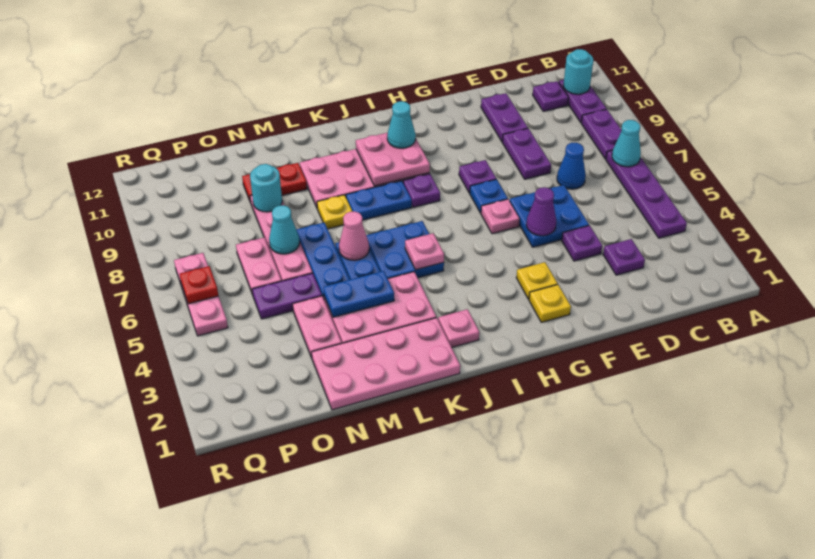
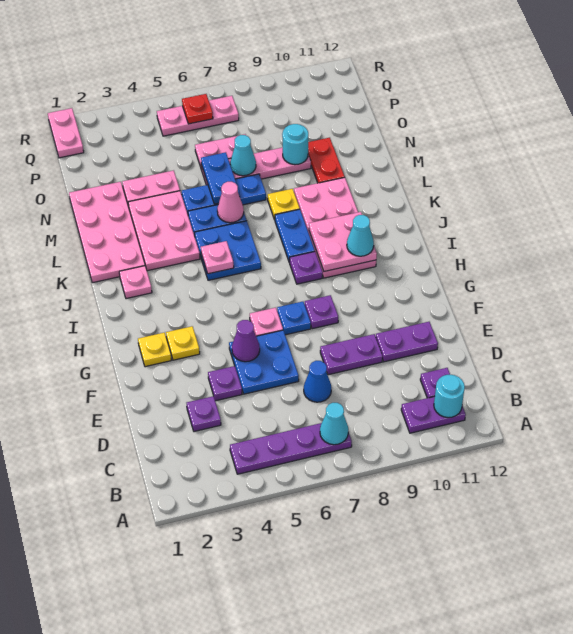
purple 1x2 plate [581,109,622,159] -> none
blue 1x2 plate [323,271,394,317] -> blue 1x2 plate moved to [201,152,240,204]
purple 1x2 plate [252,273,322,319] -> none
none -> pink 1x2 plate [48,108,84,158]

